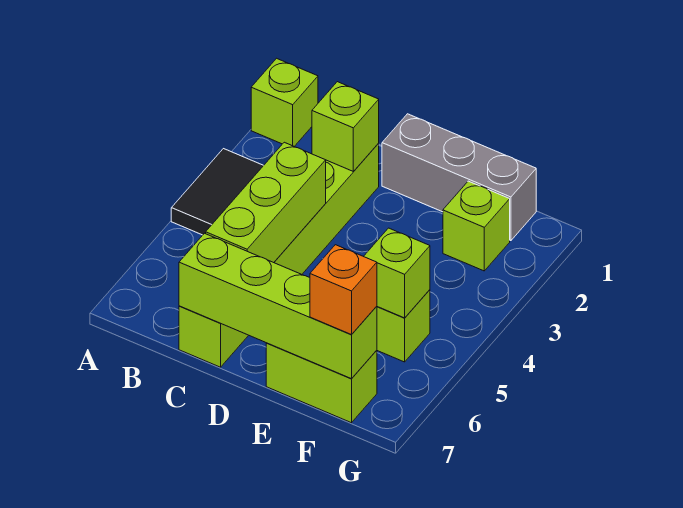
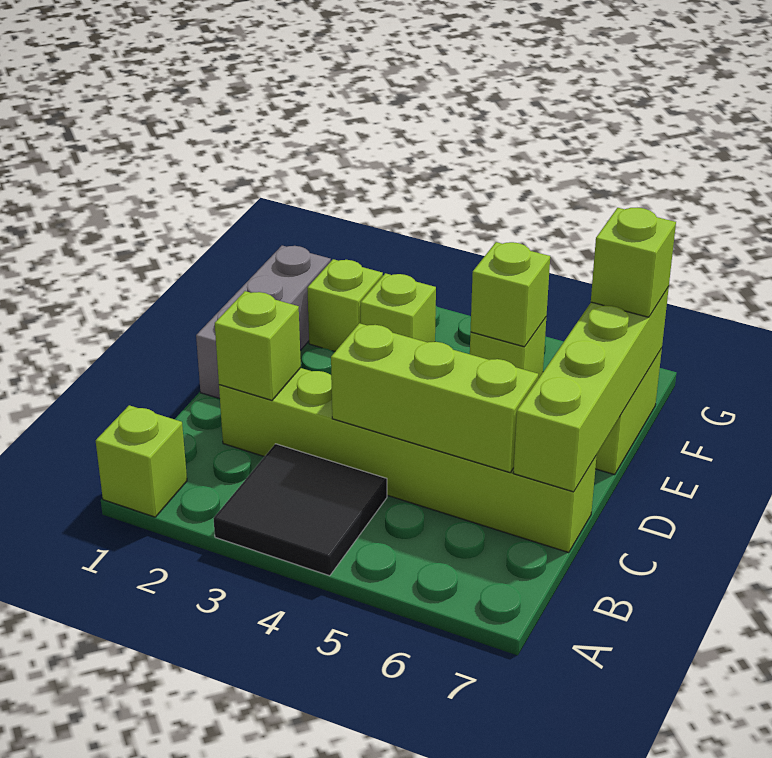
none -> lime 1x1 brick [361,273,436,342]
orange 1x1 brick [310,245,377,335] -> lime 1x1 brick [591,208,676,317]

